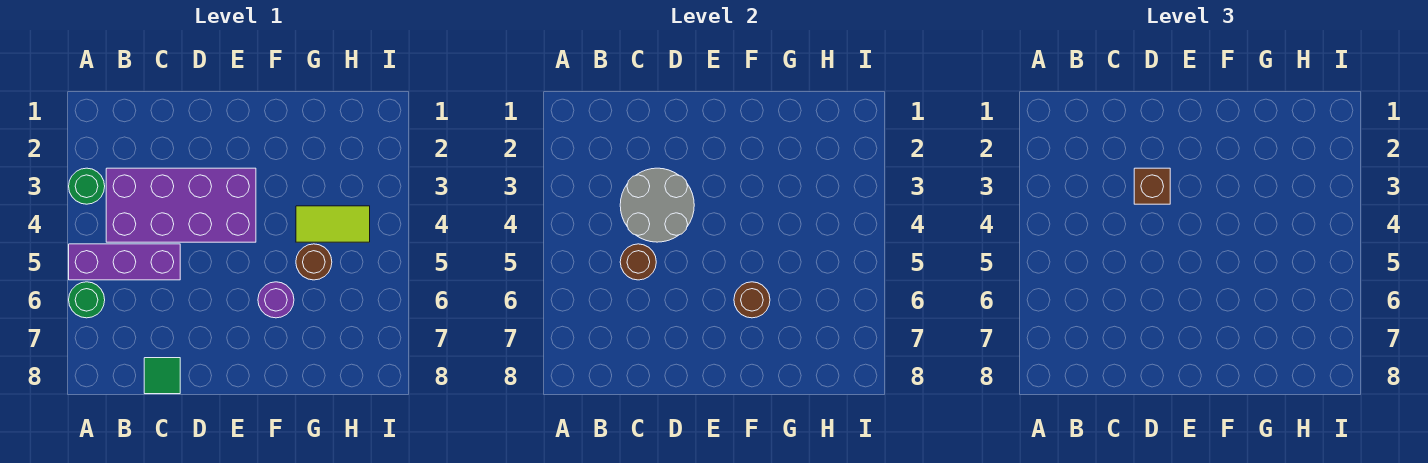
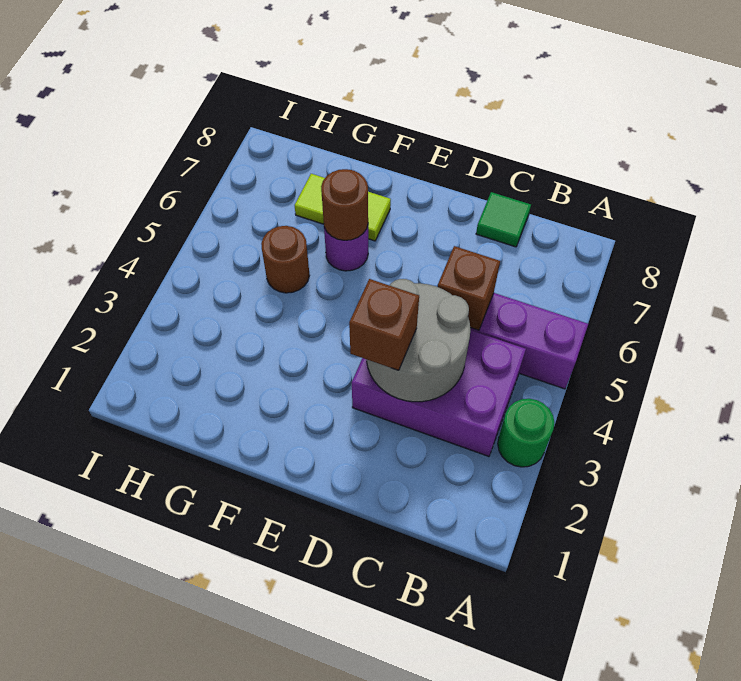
green 1x1 round brick [69,282,105,318] -> none
purple 2x4 brick [106,168,256,242] -> purple 2x3 brick [352,330,526,456]
brown 1x1 round brick [620,244,656,280] -> brown 1x1 brick [438,246,500,330]
lime 1x2 tile [296,206,370,242] -> lime 1x2 tile moved to [295,174,391,241]

